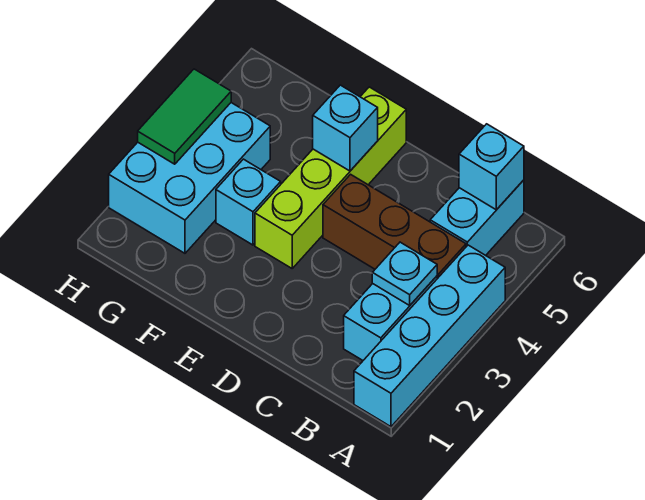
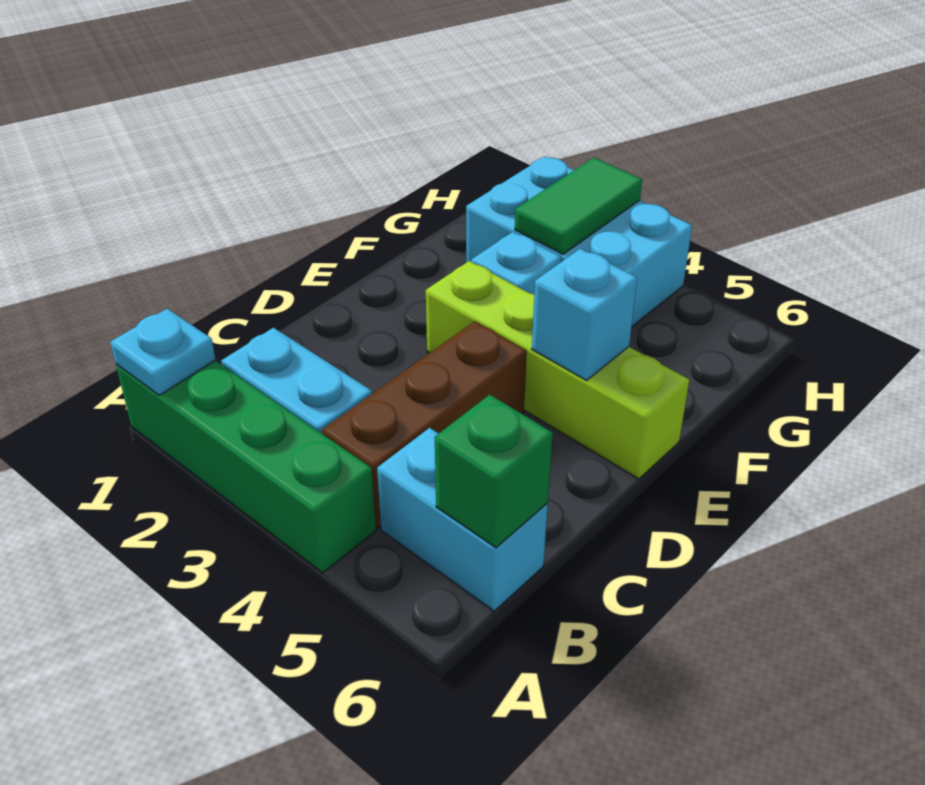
cyan 1x4 brick [354,245,505,427] -> green 1x4 brick [116,361,376,573]
cyan 1x1 plate [372,242,437,305] -> cyan 1x1 plate moved to [110,309,215,395]
cyan 1x1 brick [459,124,524,210] -> green 1x1 brick [435,395,553,548]
green 1x2 tile [138,69,231,164] -> green 1x2 tile turned to [515,158,642,254]

